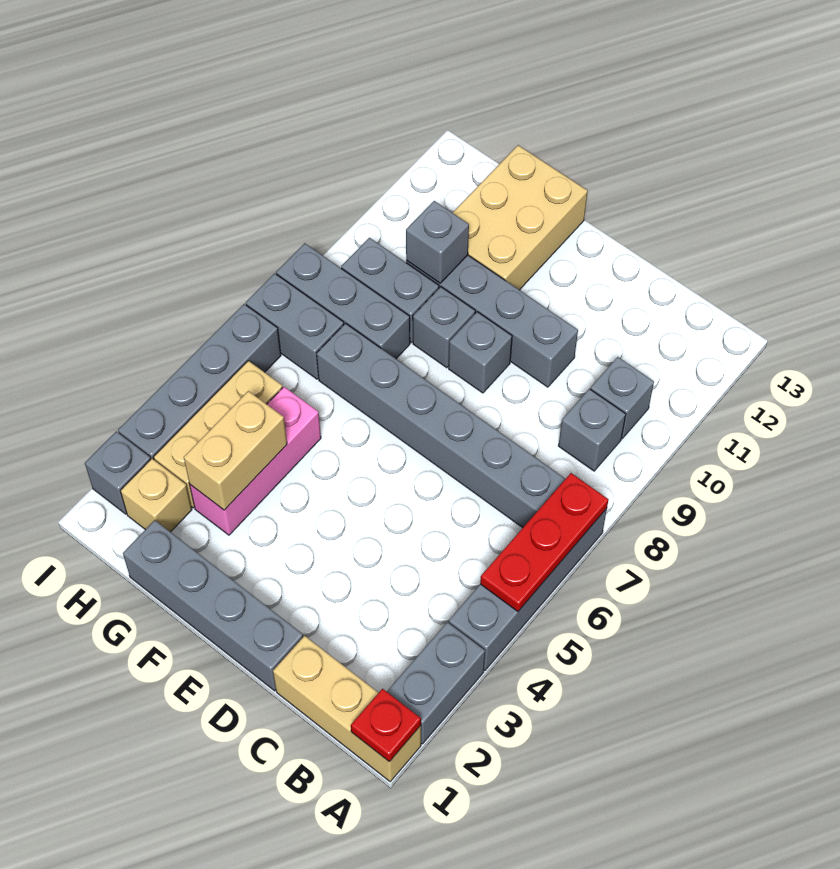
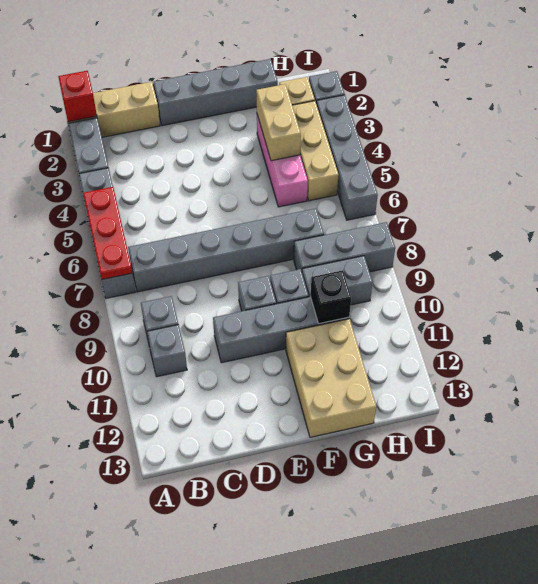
red 1x1 plate [351,689,421,762] -> red 1x1 brick [58,71,97,122]
grey 1x1 brick [406,201,469,283] -> black 1x1 brick [310,270,351,324]
grey 1x2 brick [246,273,344,379] -> none

